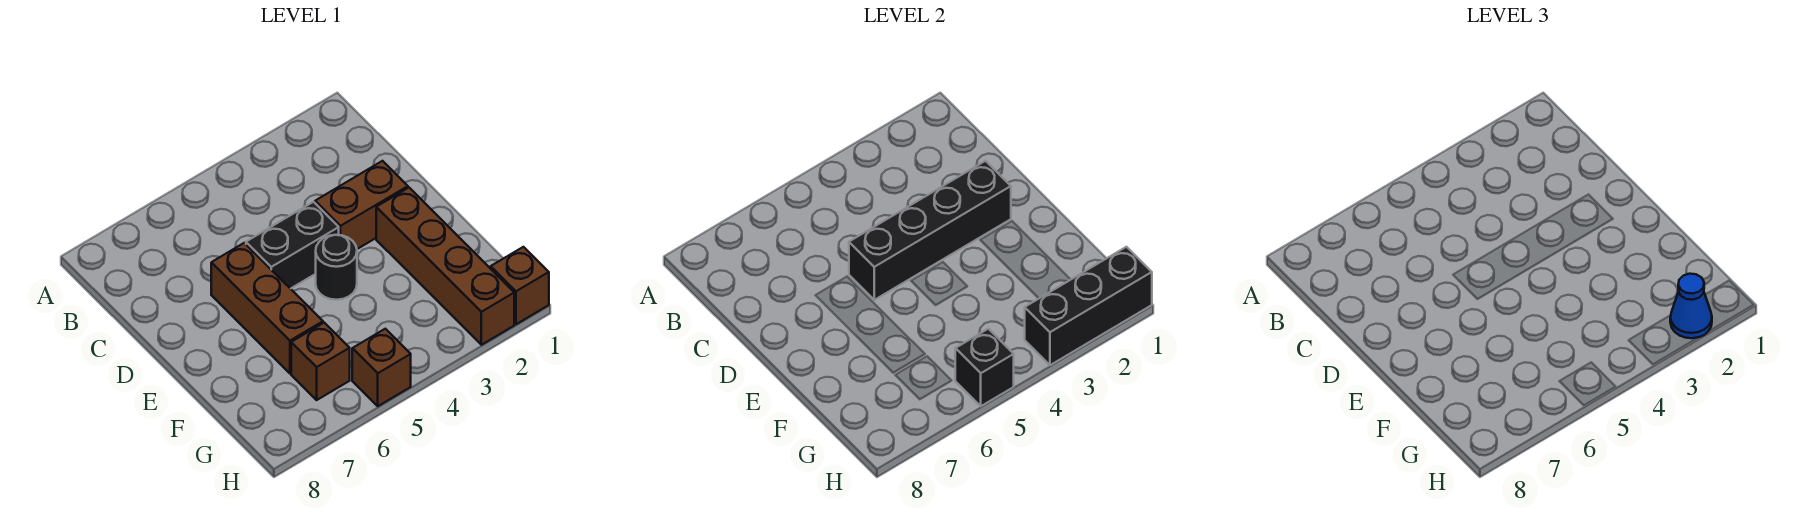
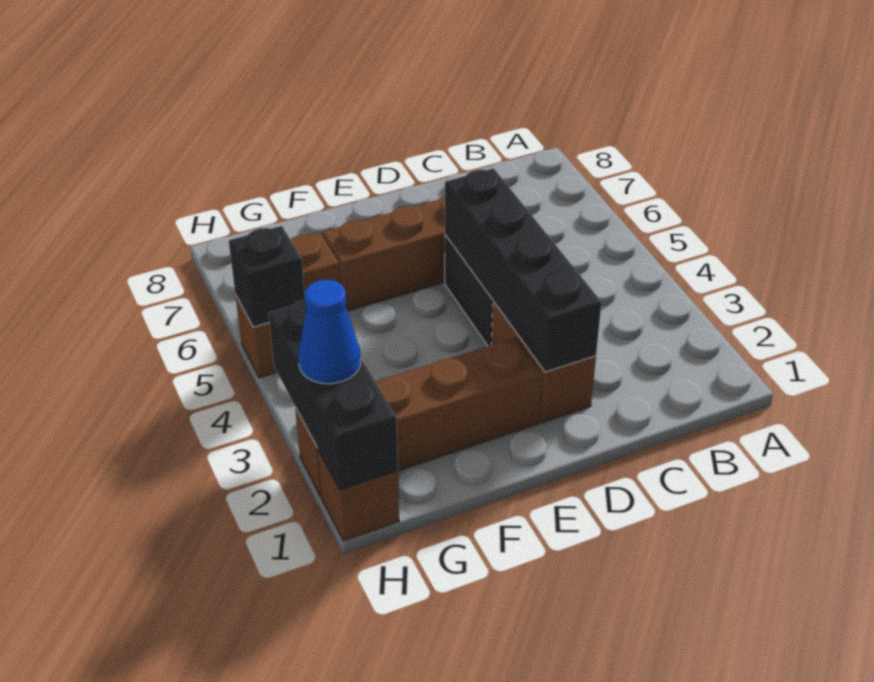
black 1x1 round brick [316,235,357,300] -> none

